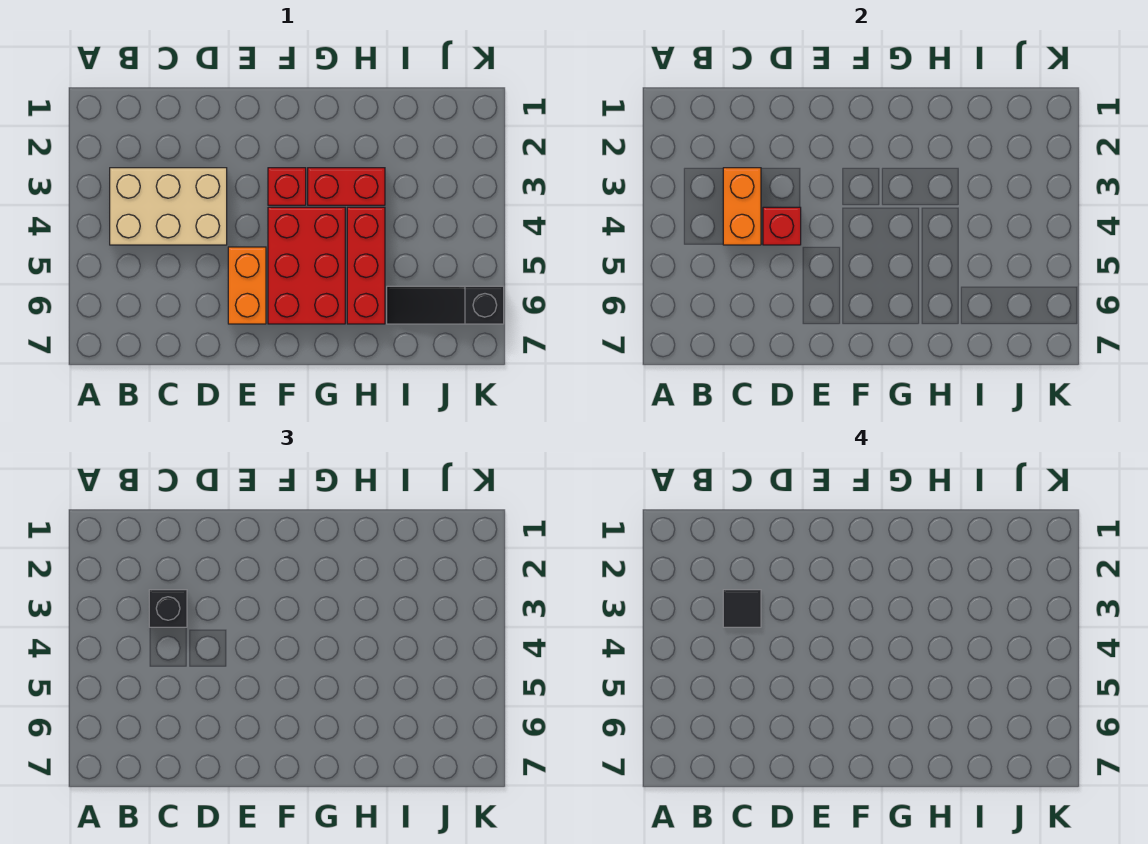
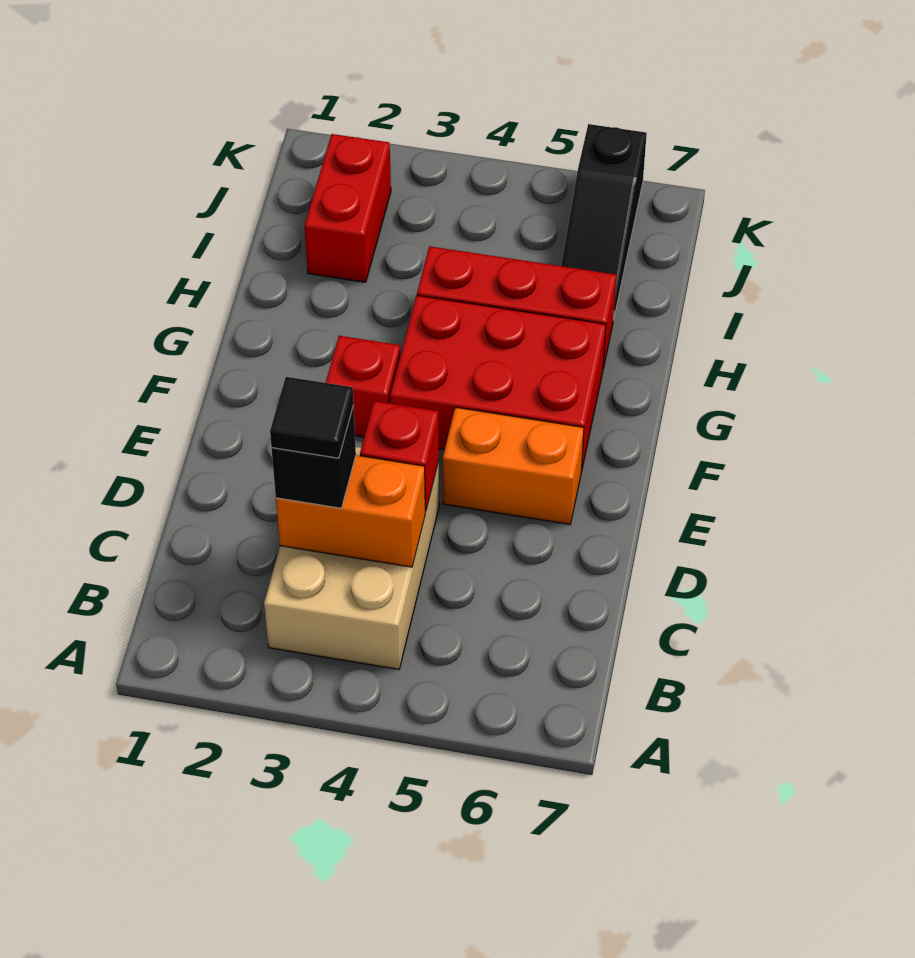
red 1x2 brick [308,168,385,205] -> red 1x2 brick moved to [304,134,391,282]

